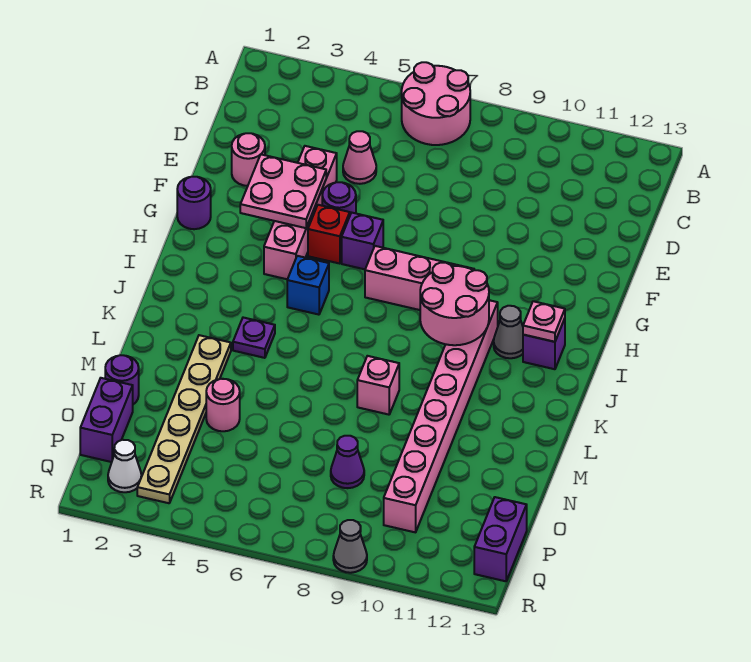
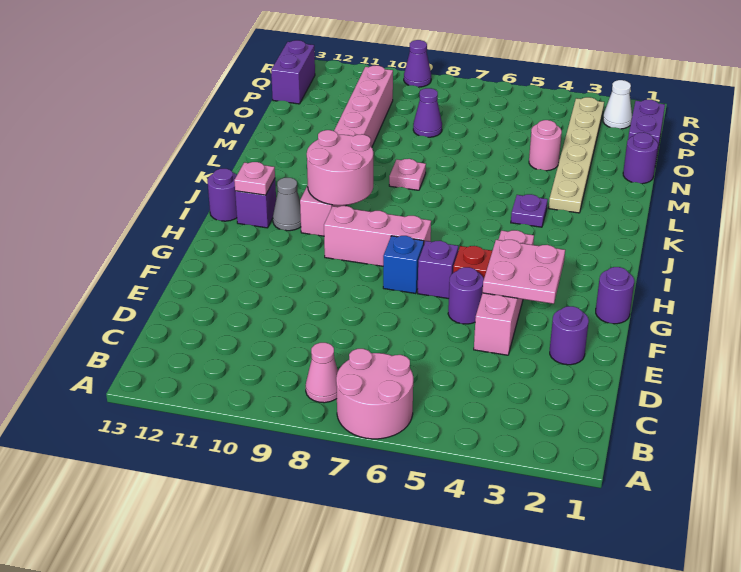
pink 1x1 cone [343,131,376,184] -> pink 1x1 cone moved to [306,343,338,403]
pink 1x1 round brick [232,133,265,186] -> purple 1x1 round brick [550,306,589,365]
blue 1x1 brick [287,256,329,315] -> blue 1x1 brick moved to [383,236,424,294]
none -> purple 1x1 round brick [207,169,237,221]
pink 1x1 brick [357,356,399,415] -> pink 1x1 plate [389,159,426,190]
grey 1x1 cone [333,520,367,573] -> purple 1x1 cone [404,40,431,87]

